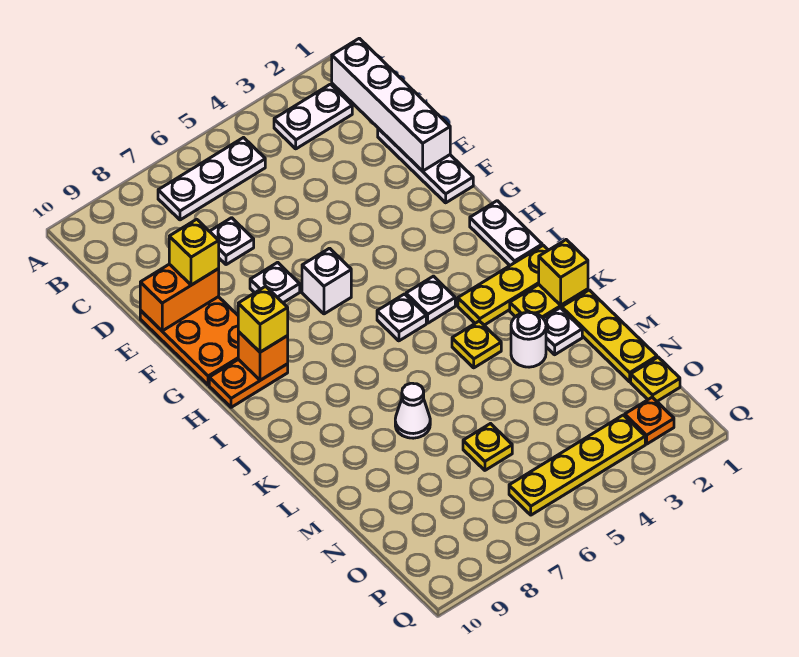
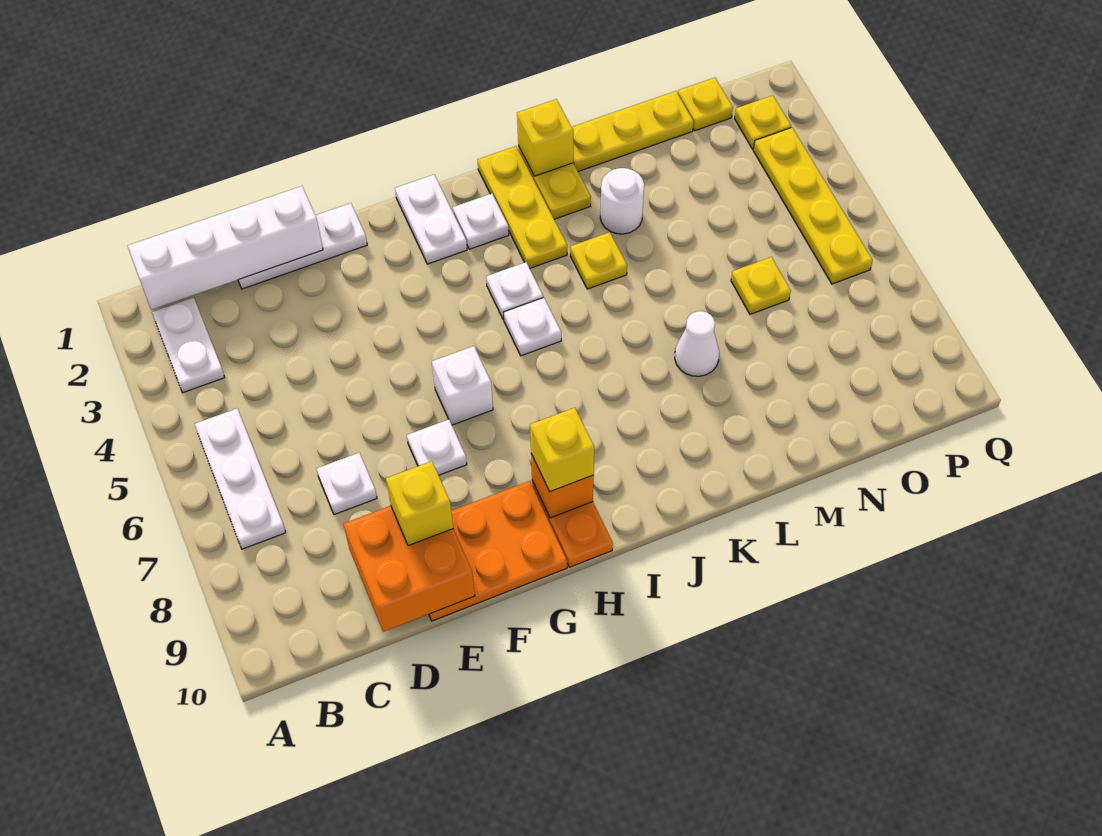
orange 1x2 brick [140,264,219,331] -> orange 2x2 brick [343,506,475,632]
white 1x2 plate [470,201,542,265] -> white 1x2 plate turned to [395,175,467,264]
white 1x1 plate [543,308,582,355] -> white 1x1 plate moved to [453,194,509,249]
orange 1x1 plate [625,397,674,444] -> yellow 1x1 plate [734,95,791,149]

